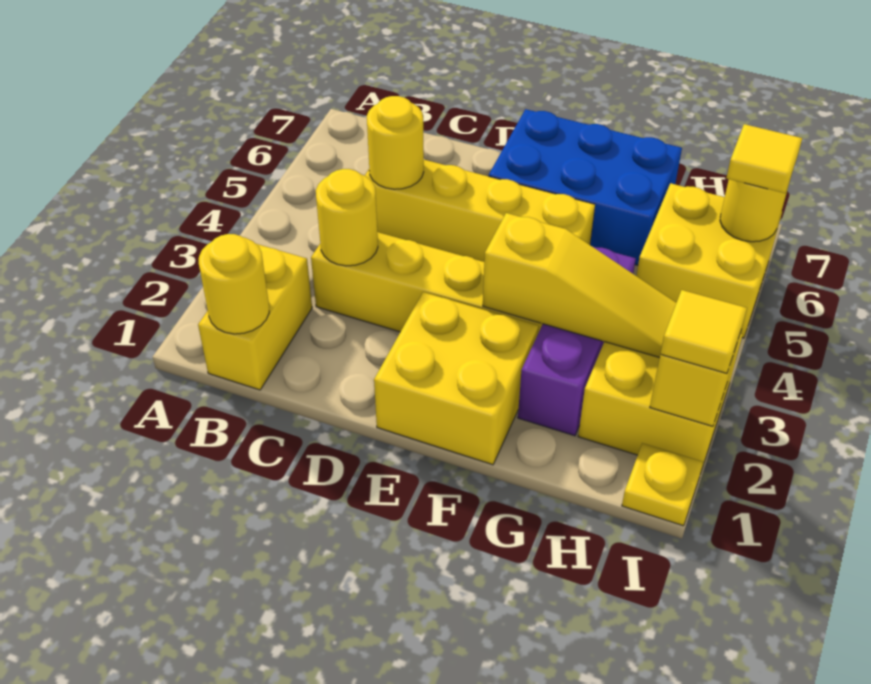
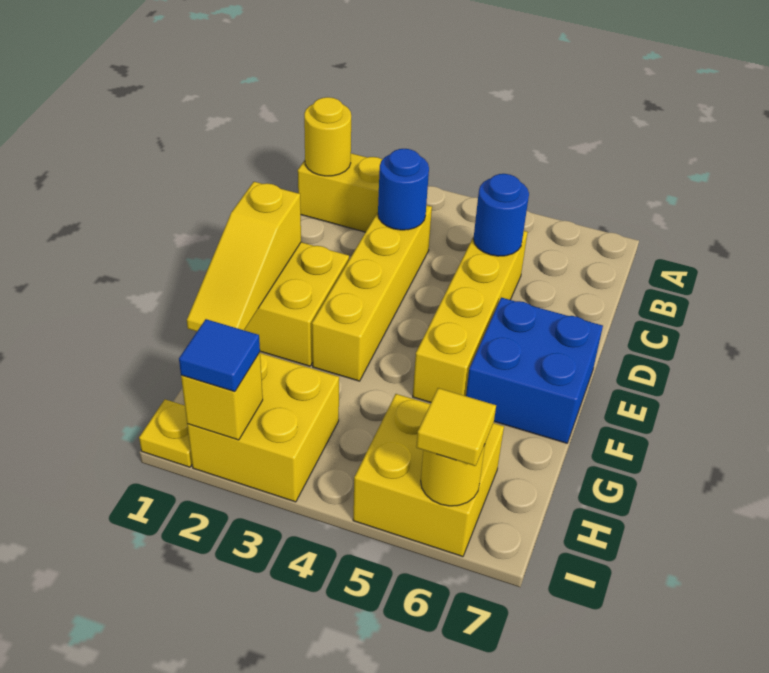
yellow 1x1 round brick [316,169,378,266] -> blue 1x1 round brick [378,149,429,230]
yellow 1x1 round brick [367,96,424,189] -> blue 1x1 round brick [473,174,529,256]
blue 2x3 brick [489,109,682,265] -> blue 2x2 brick [466,298,603,443]
yellow 1x3 slope [483,213,676,358] -> yellow 1x3 slope moved to [187,182,301,331]
purple 1x3 brick [518,247,636,436] -> none
yellow 1x1 tile [660,290,747,373] -> blue 1x1 tile [179,319,260,392]

